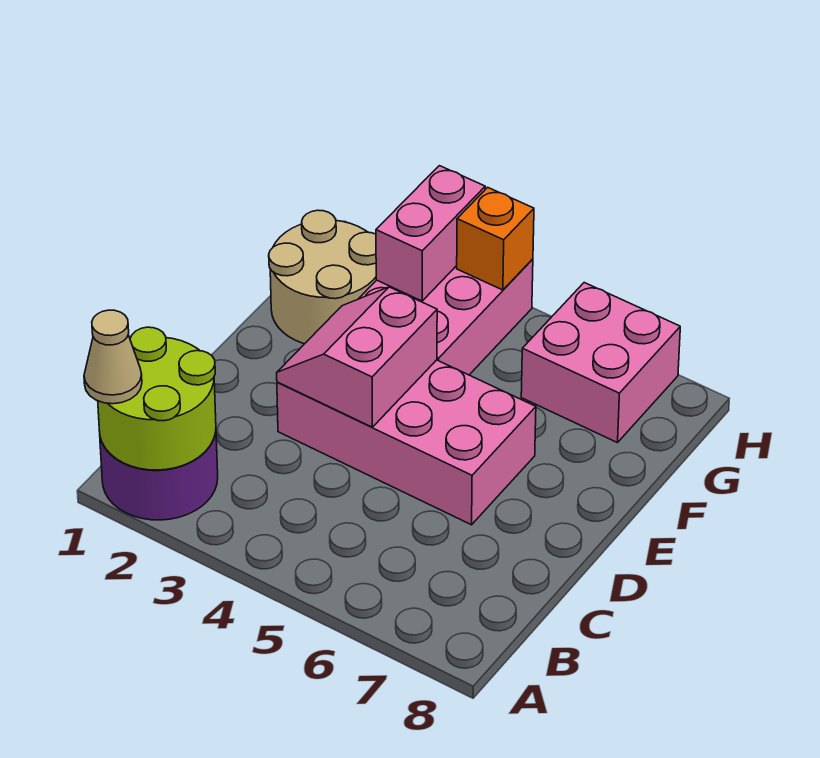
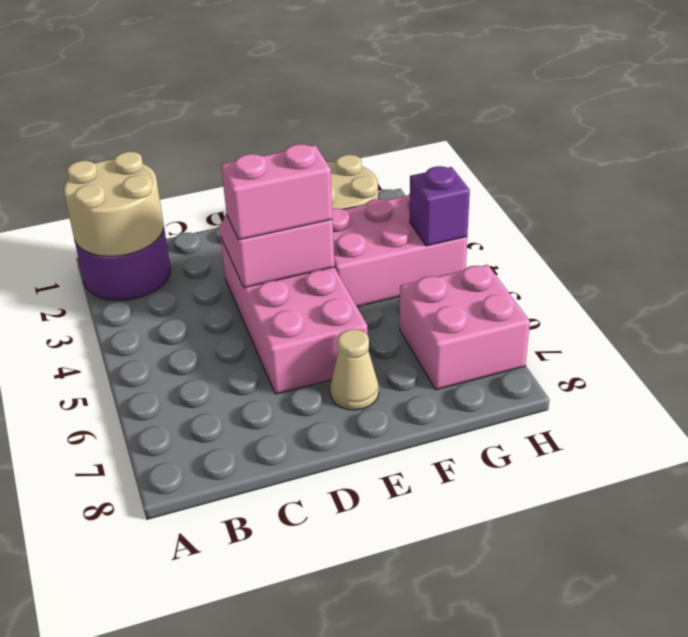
lime 2x2 round brick [98,327,216,470] -> tan 2x2 round brick [64,152,164,256]
tan 1x1 cone [84,310,142,404] -> tan 1x1 cone moved to [330,329,379,410]
pink 1x2 brick [376,166,485,301] -> pink 1x2 brick moved to [221,144,333,240]
orange 1x1 brick [457,187,534,290] -> purple 1x1 brick [410,166,470,246]

